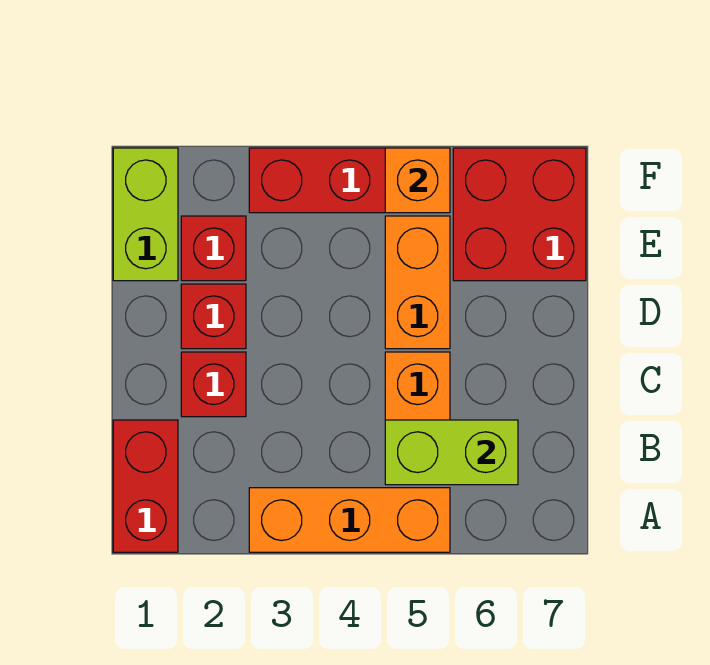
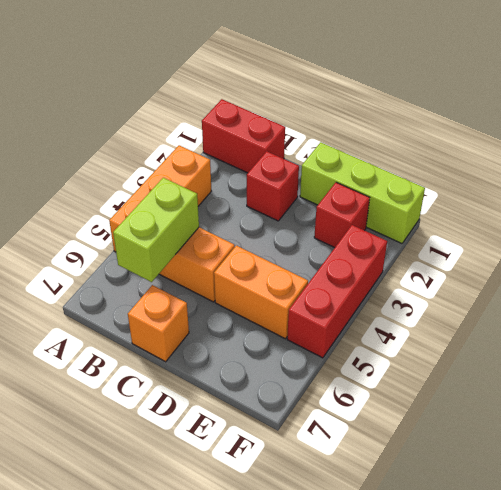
red 1x1 brick [181,284,246,349] -> none
lime 1x2 brick [113,148,178,281] -> lime 1x3 brick [300,142,425,243]
red 2x2 brick [453,148,586,281] -> none
orange 1x1 brick [385,148,450,213] -> orange 1x1 brick moved to [128,285,189,362]

